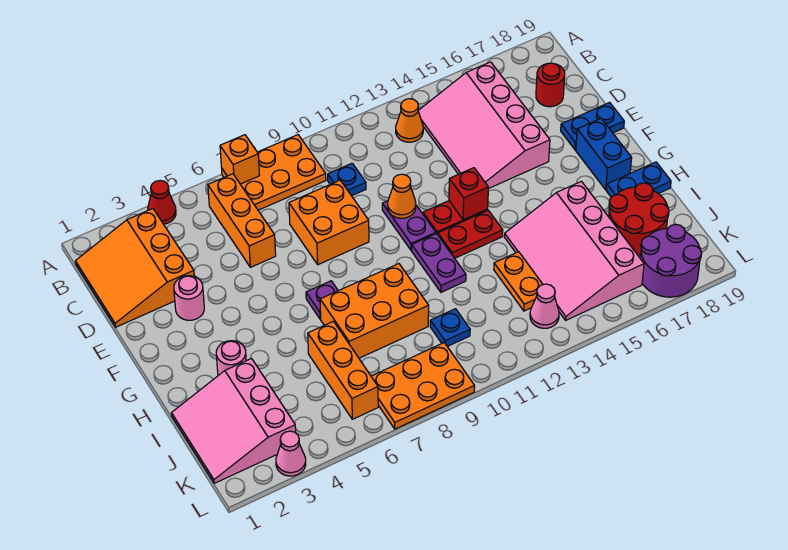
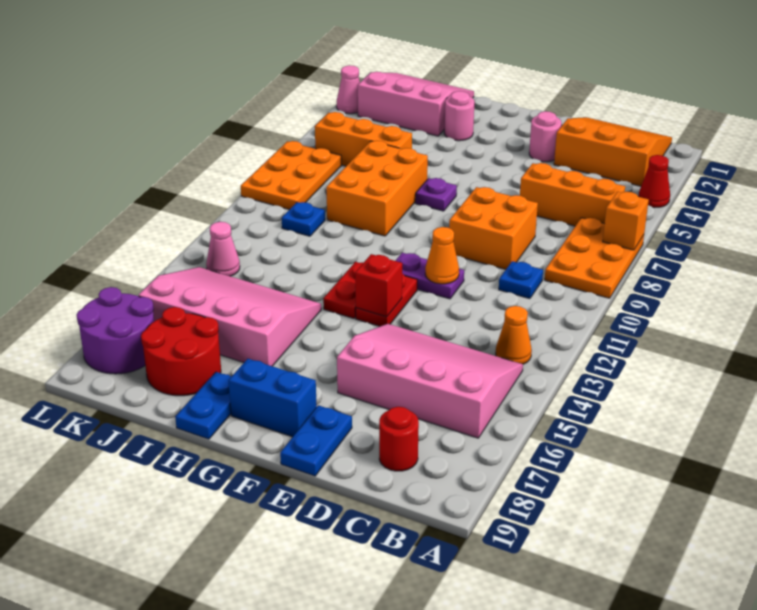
purple 1x2 plate [412,234,466,292] -> none
orange 1x2 plate [494,252,543,311] -> none

